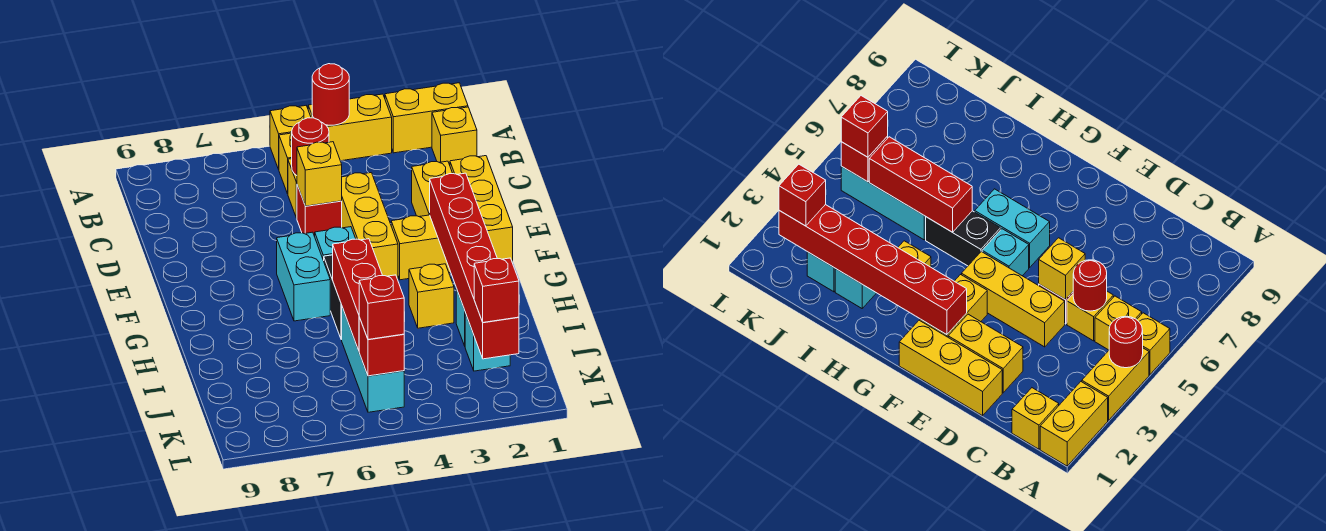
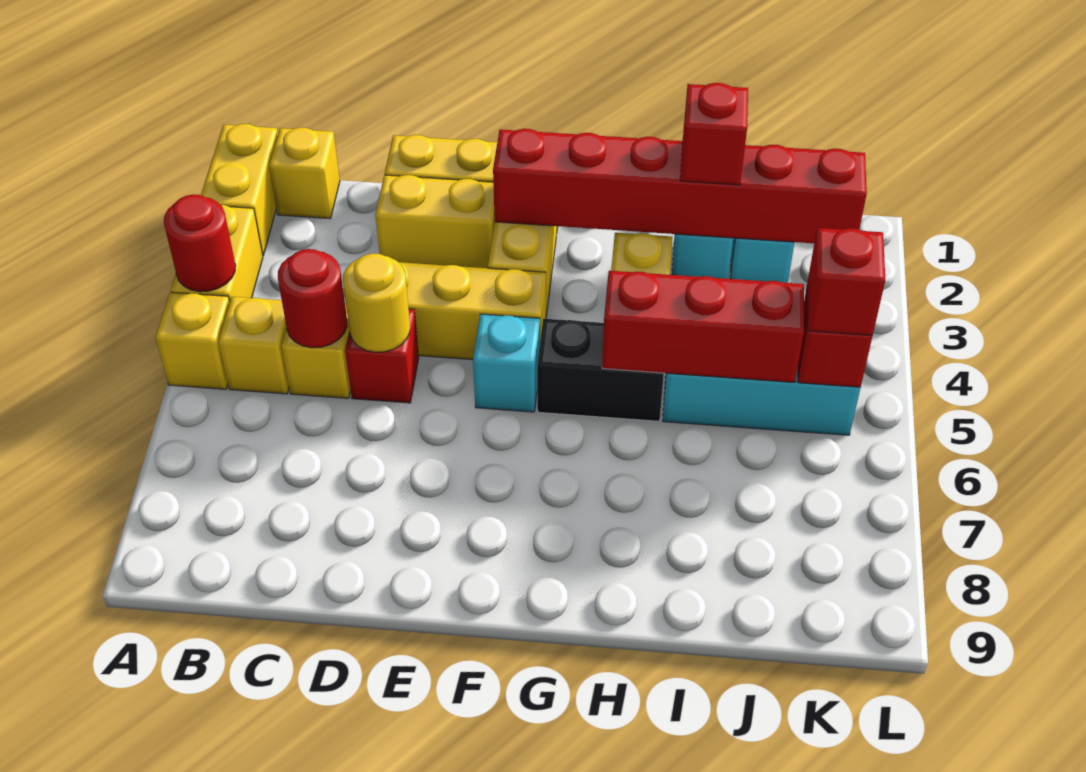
yellow 1x1 brick [297,142,342,206] -> yellow 1x1 round brick [343,253,410,352]
cyan 1x2 brick [277,232,330,321] -> none
red 1x1 brick [474,258,519,323] -> red 1x1 brick moved to [680,83,748,185]

